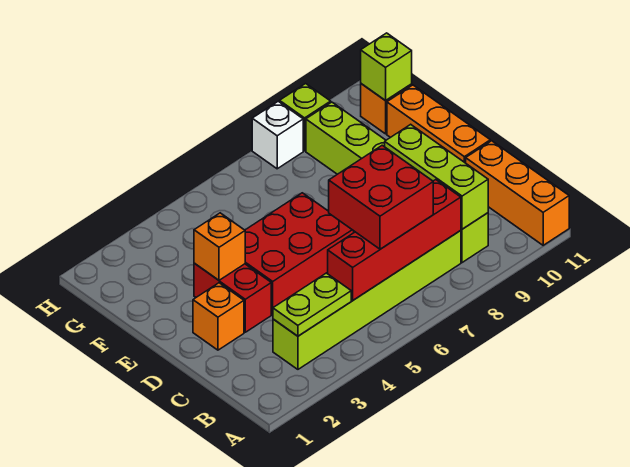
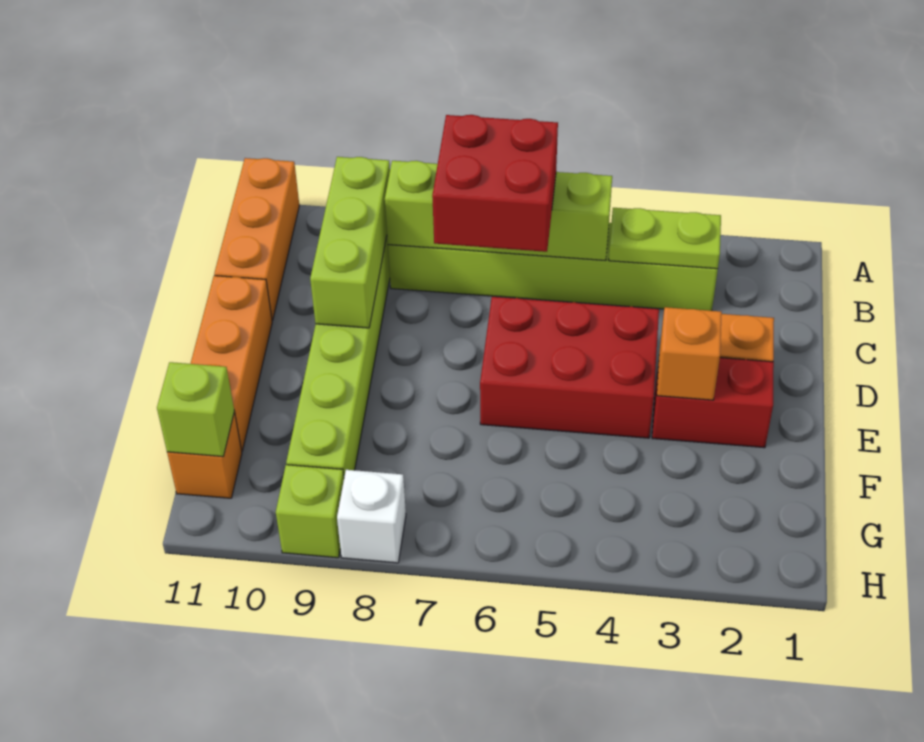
red 1x4 brick [328,180,461,300] -> lime 1x4 brick [385,161,612,260]
red 1x2 brick [194,263,271,332] -> red 1x2 brick turned to [652,358,774,448]

